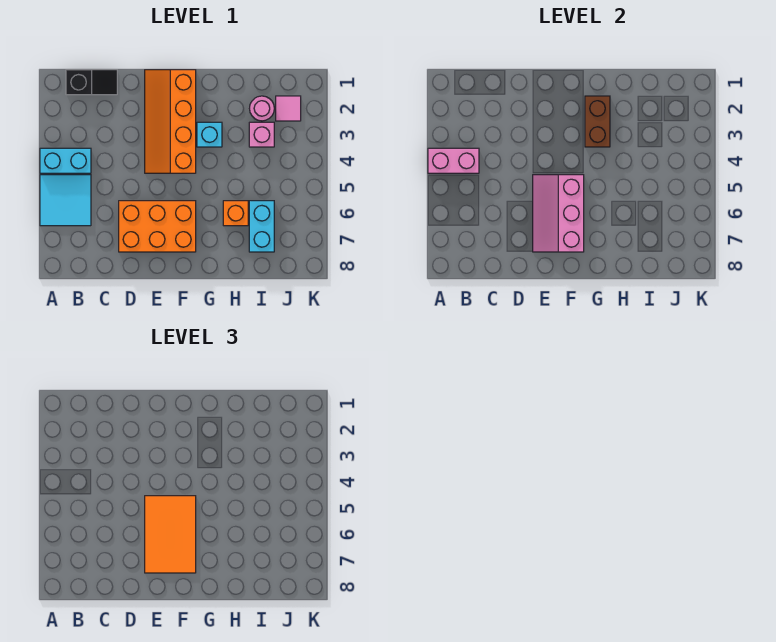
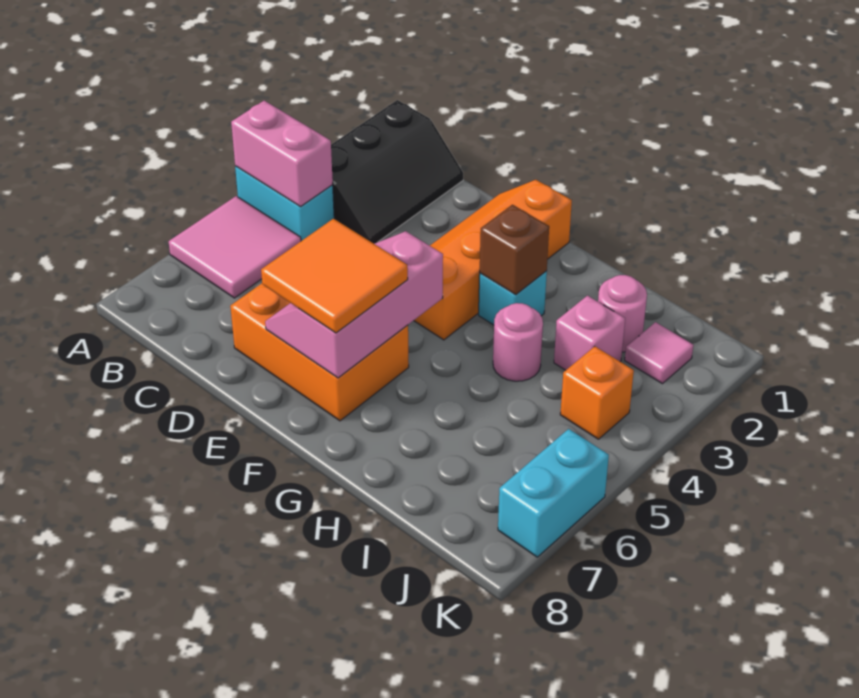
cyan 2x2 tile [40,175,91,226] -> pink 2x2 tile [169,196,301,298]
black 1x2 slope [66,70,117,95] -> black 2x3 slope [331,100,463,244]
orange 2x3 tile [145,496,196,573] -> orange 2x2 tile [261,219,408,333]
brown 1x2 brick [585,96,610,147] -> brown 1x1 brick [480,205,549,294]
none -> pink 1x1 round brick [493,303,543,381]
orange 1x1 brick [223,201,248,226] -> orange 1x1 brick moved to [560,346,634,439]
cyan 1x2 brick [249,201,274,252] -> cyan 1x2 brick moved to [498,429,609,557]

